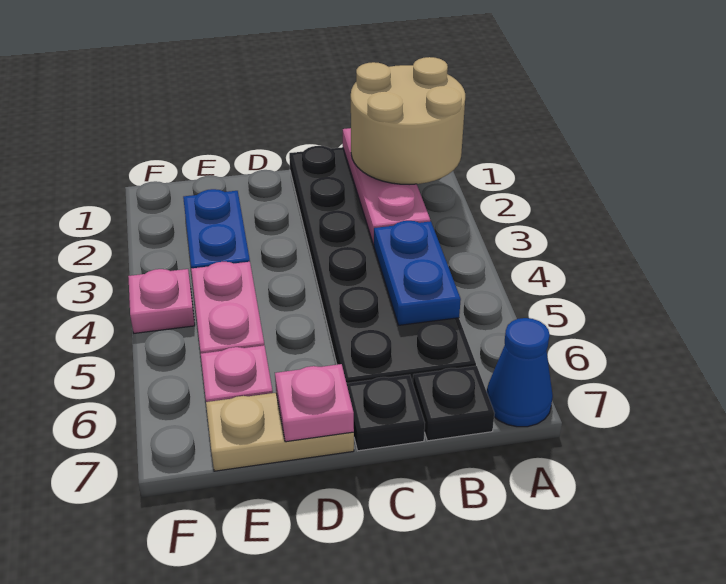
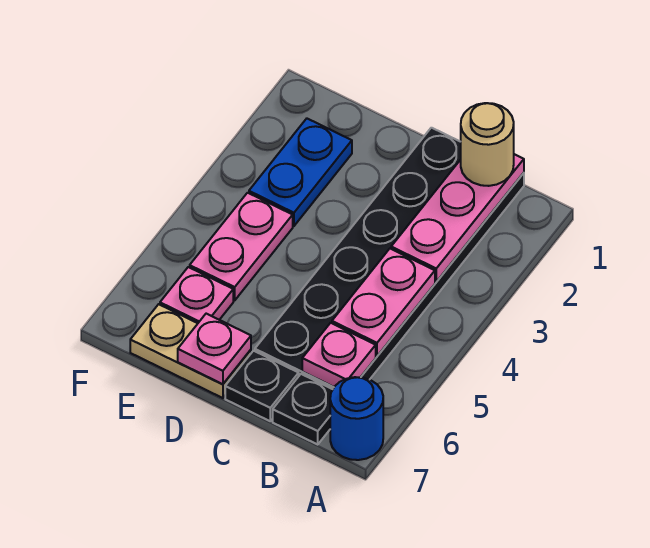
tan 2x2 round brick [351,57,465,185] -> tan 1x1 round brick [461,103,514,186]
blue 1x1 cone [487,318,553,427] -> blue 1x1 round brick [330,377,383,460]
blue 1x2 plate [374,221,461,325] -> pink 1x2 plate [332,249,435,356]
pink 1x1 plate [128,269,195,333] -> pink 1x1 plate moved to [302,323,376,387]

